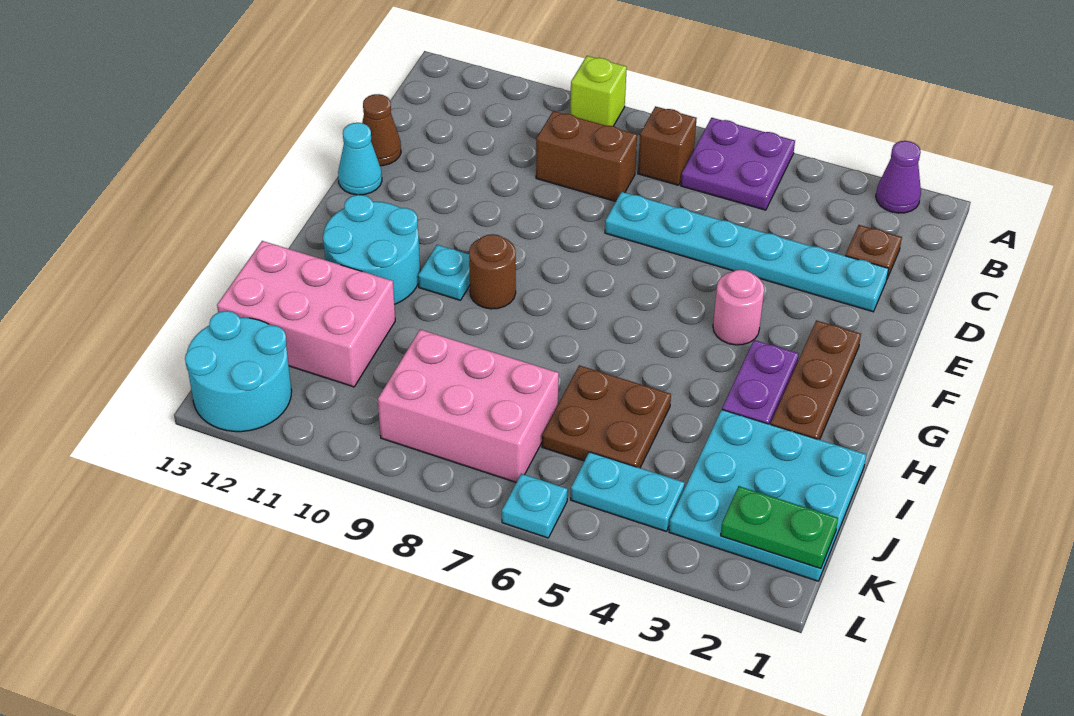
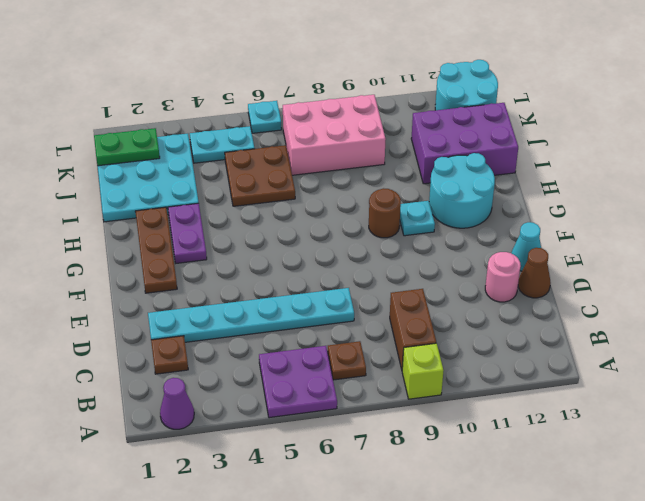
brown 1x1 brick [638,106,697,185] -> brown 1x1 plate [328,341,366,380]
brown 1x2 brick [536,111,637,201] -> brown 1x2 brick turned to [390,289,436,369]
pink 1x1 round brick [713,270,764,345] -> pink 1x1 round brick moved to [485,252,521,302]
pink 2x3 brick [217,241,395,387] -> purple 2x3 brick [411,103,518,184]

